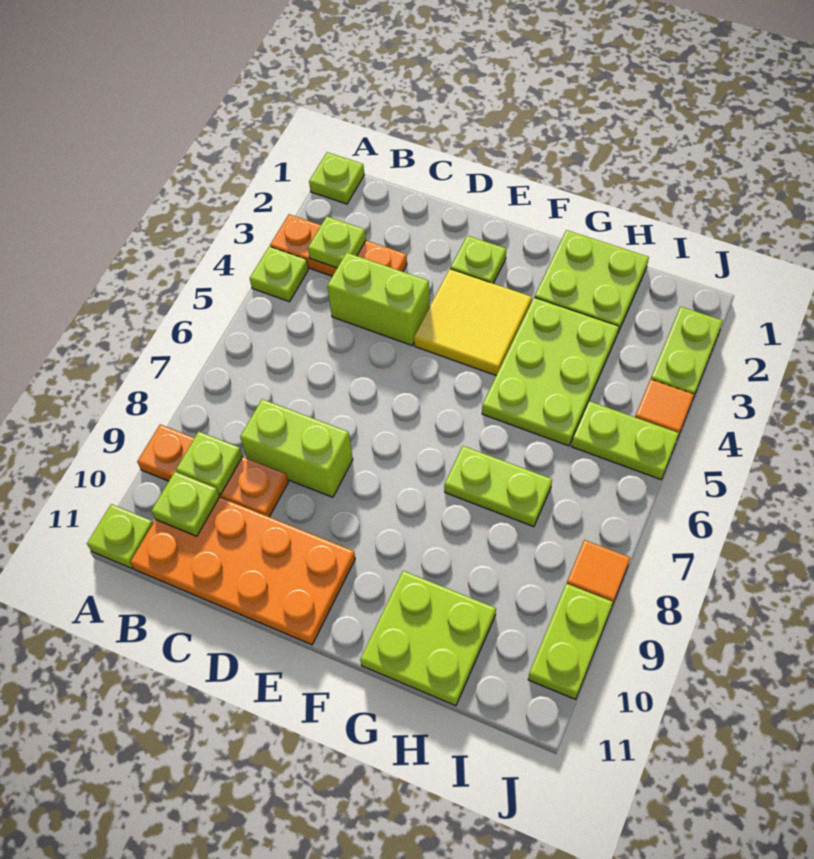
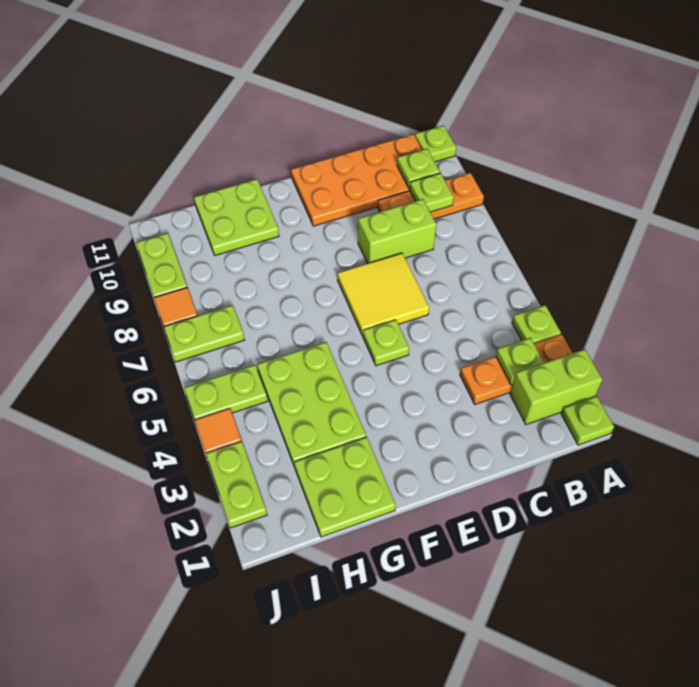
lime 1x2 brick [327,252,430,345] -> lime 1x2 brick moved to [510,349,602,424]
lime 1x1 plate [450,236,506,283] -> lime 1x1 plate moved to [363,320,409,366]
yellow 2x2 tile [414,269,532,375] -> yellow 2x2 tile moved to [337,253,429,336]
lime 1x2 plate [444,446,552,527] -> lime 1x2 plate moved to [164,305,244,362]

